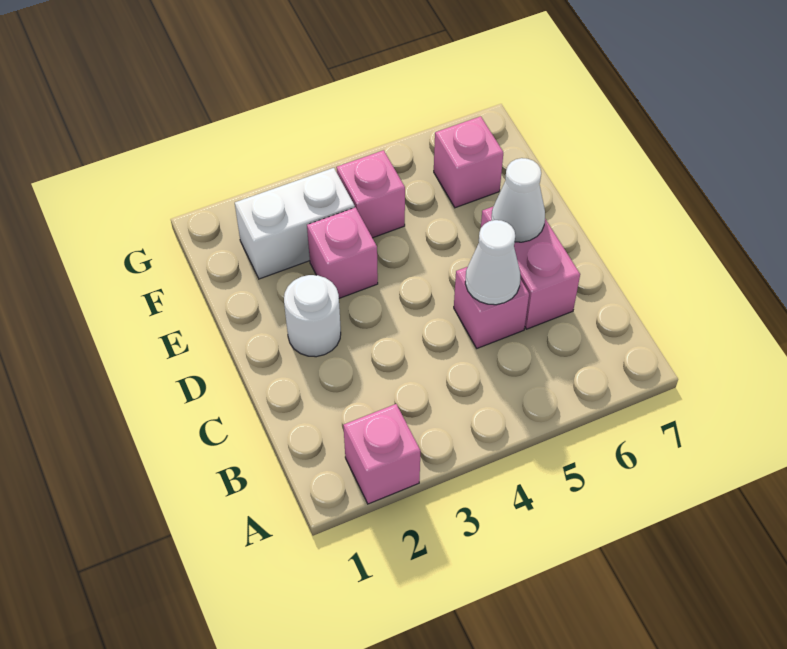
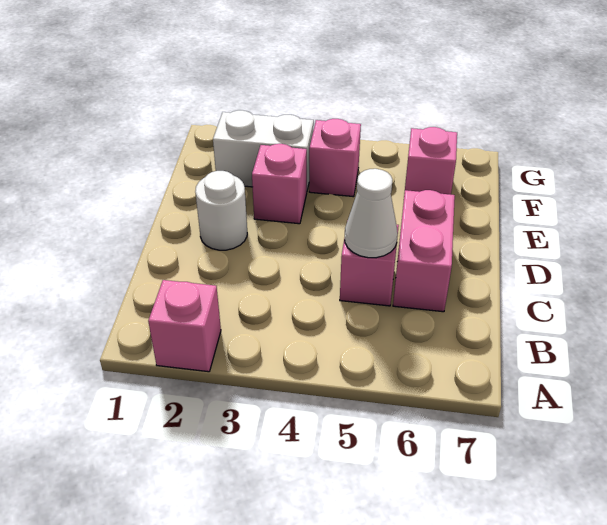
white 1x1 cone [492,158,545,242] -> none

